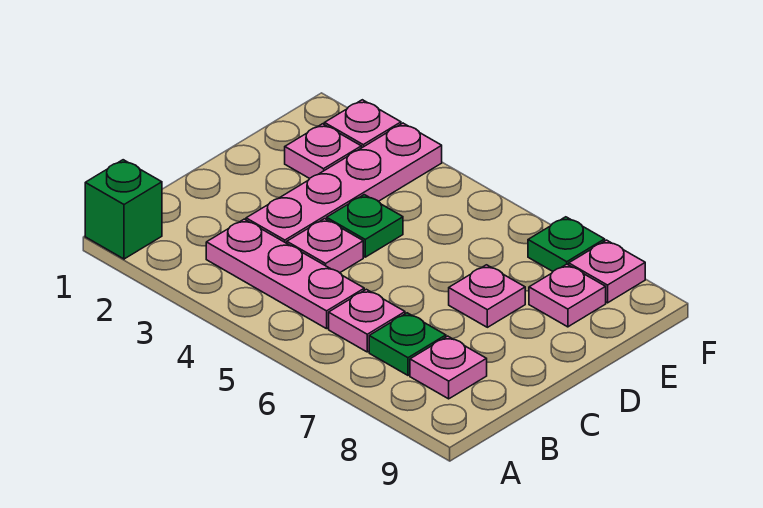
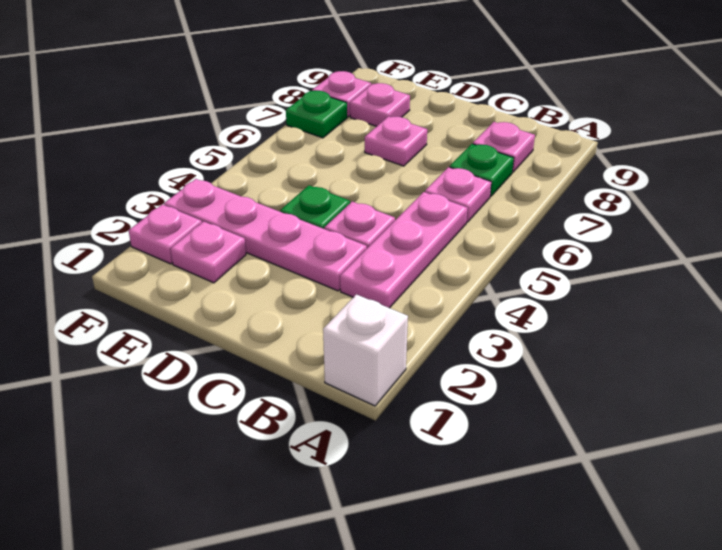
green 1x1 brick [85,160,162,259] -> white 1x1 brick [323,294,408,406]

